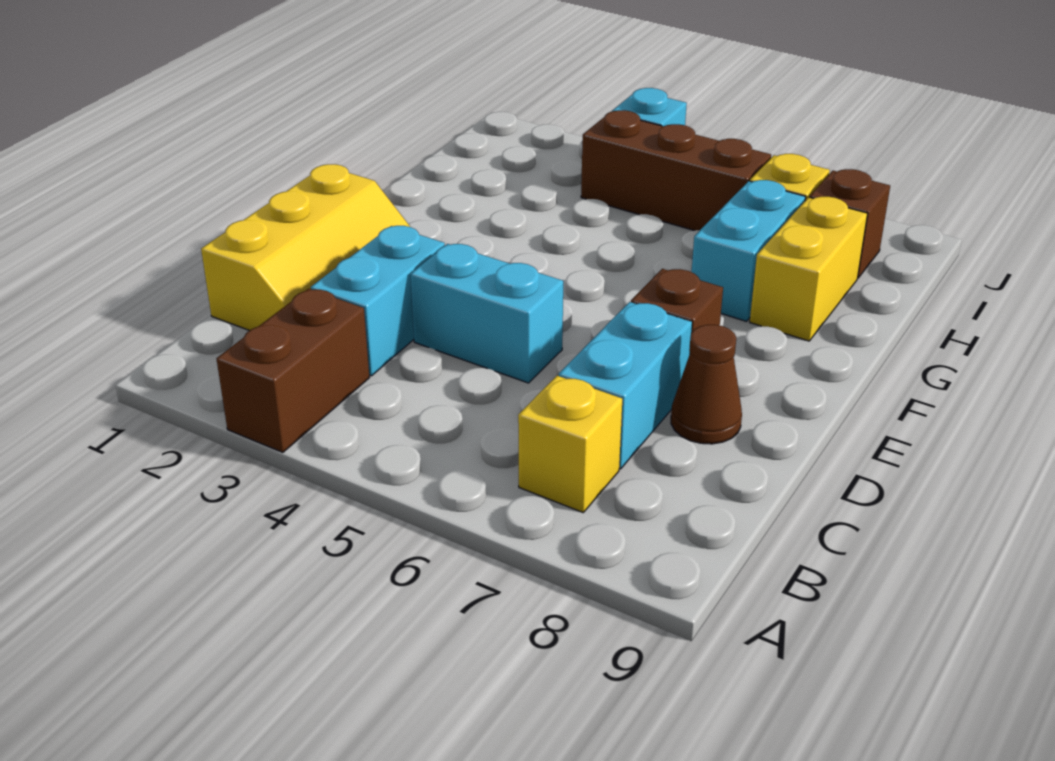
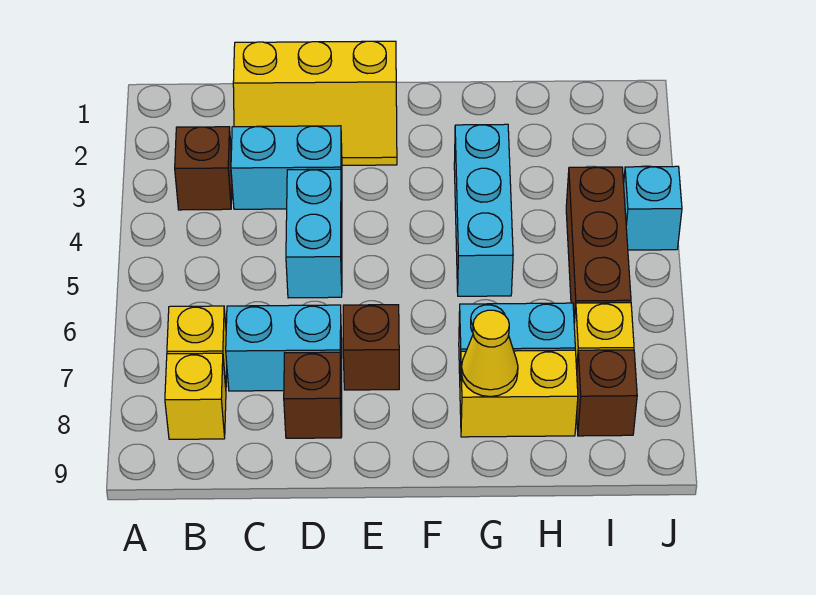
brown 1x2 brick [216,289,369,452] -> brown 1x1 brick [175,127,232,210]
none -> yellow 1x1 brick [165,353,226,439]
brown 1x1 cone [671,325,742,444] -> brown 1x1 brick [284,352,342,438]
none -> cyan 1x3 brick [454,124,513,296]
none -> yellow 1x1 cone [461,310,518,397]

